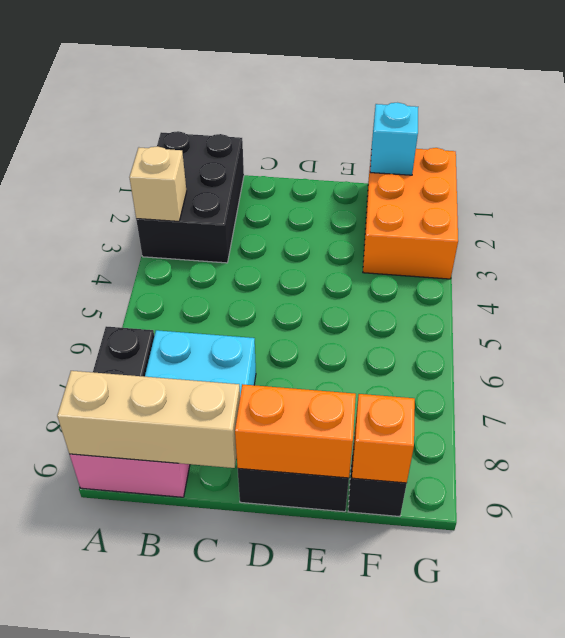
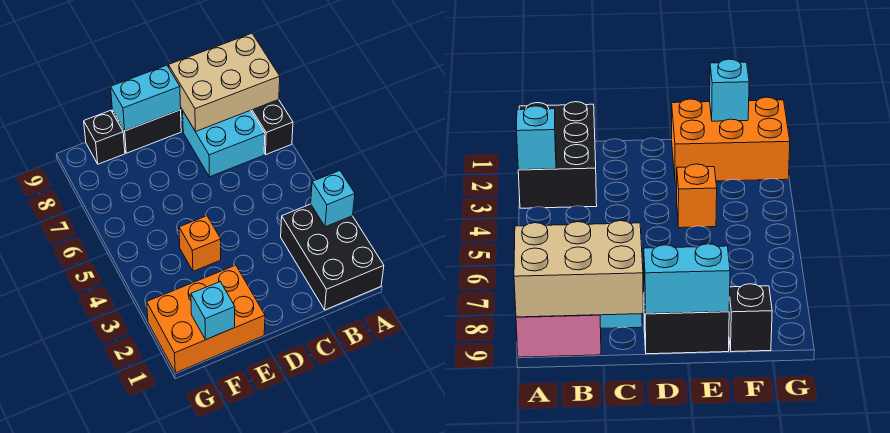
tan 1x1 brick [129,146,187,221] -> cyan 1x1 brick [311,171,355,227]
tan 1x3 brick [57,371,240,468] -> tan 2x3 brick [169,33,280,132]
orange 1x2 brick [235,384,356,478] -> cyan 1x2 brick [111,65,181,131]
orange 2x3 brick [363,148,458,279] -> orange 2x3 brick turned to [147,265,265,373]
orange 1x1 brick [352,394,415,483] -> orange 1x1 brick moved to [179,216,221,271]

